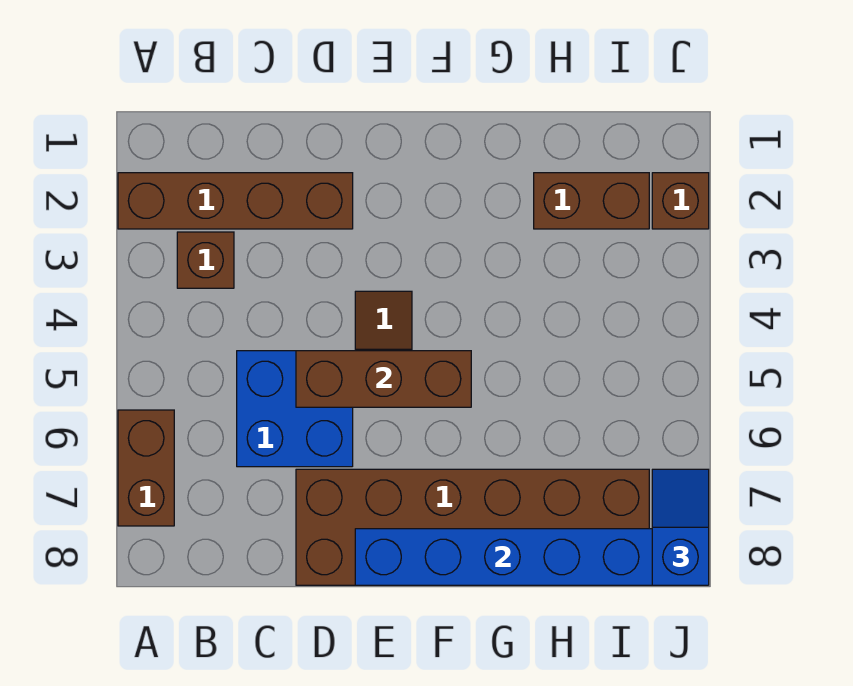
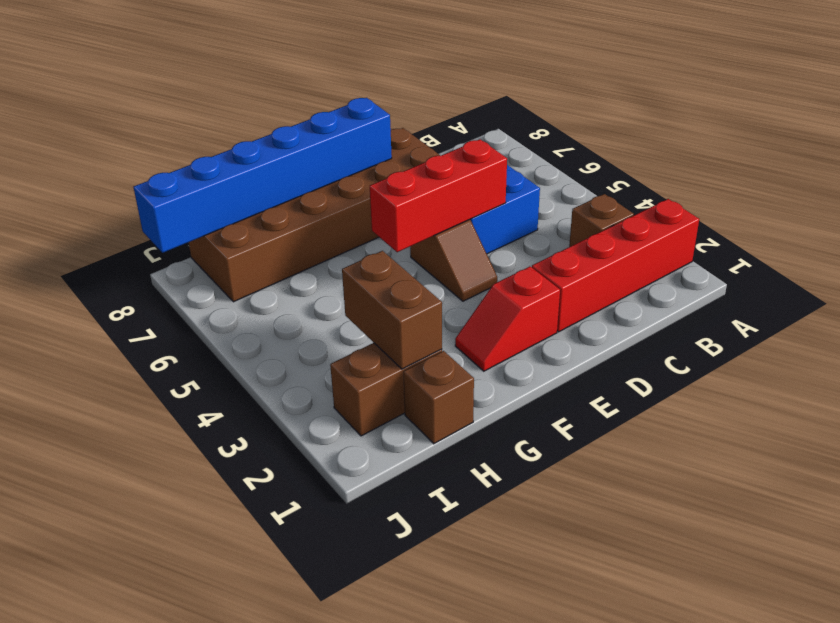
brown 1x4 brick [118,173,353,229] -> red 1x4 brick [532,199,699,332]
brown 1x2 brick [118,410,174,526] -> brown 1x2 brick moved to [342,251,442,369]
brown 1x3 brick [296,351,471,407] -> red 1x3 brick [370,139,507,252]
none -> red 1x2 slope [455,267,560,371]
brown 1x1 brick [652,173,709,229] -> brown 1x1 brick moved to [403,351,474,444]
blue 1x2 slope [652,469,709,585] -> none

